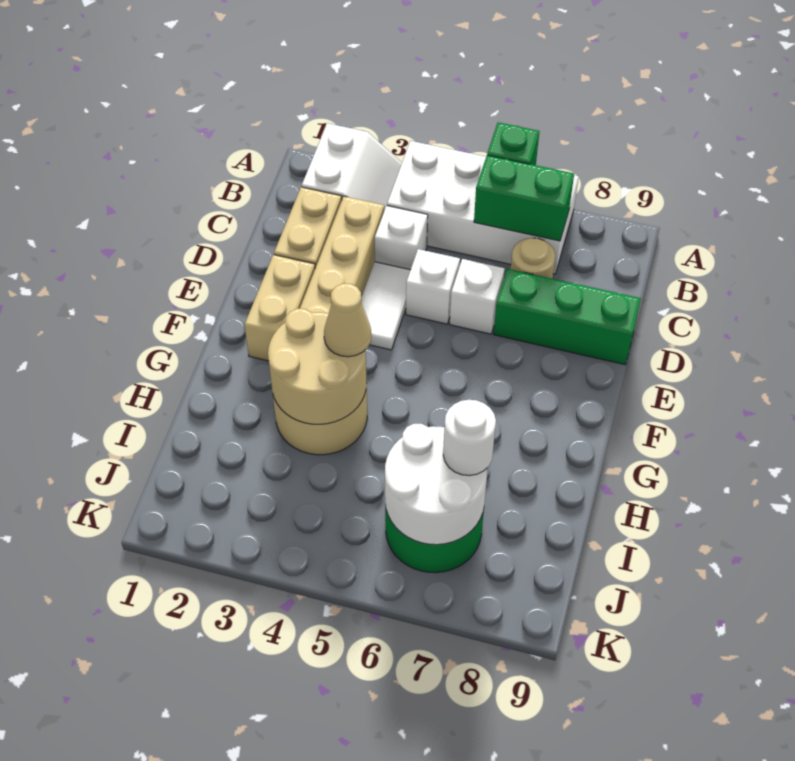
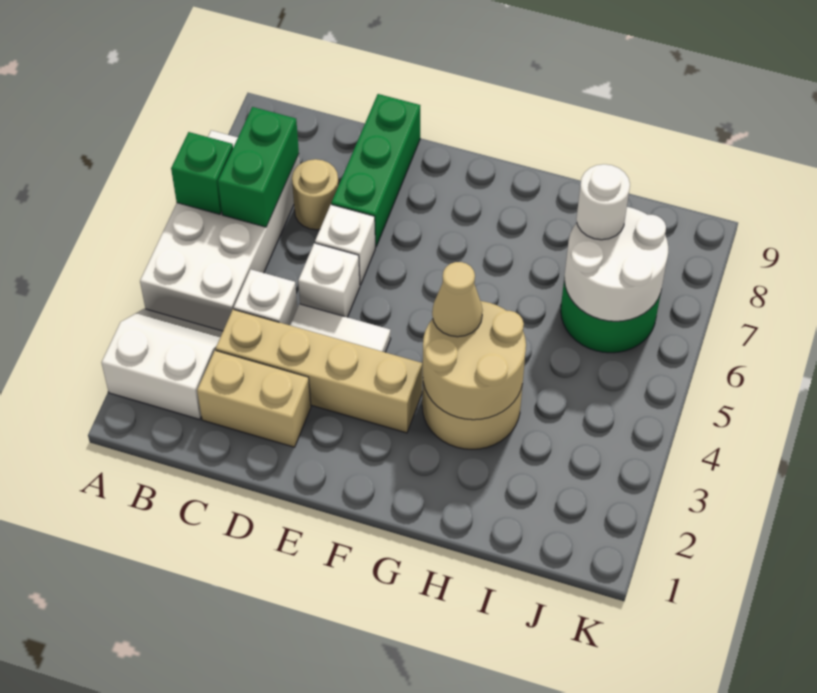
tan 1x2 brick [245,255,315,361] -> none

